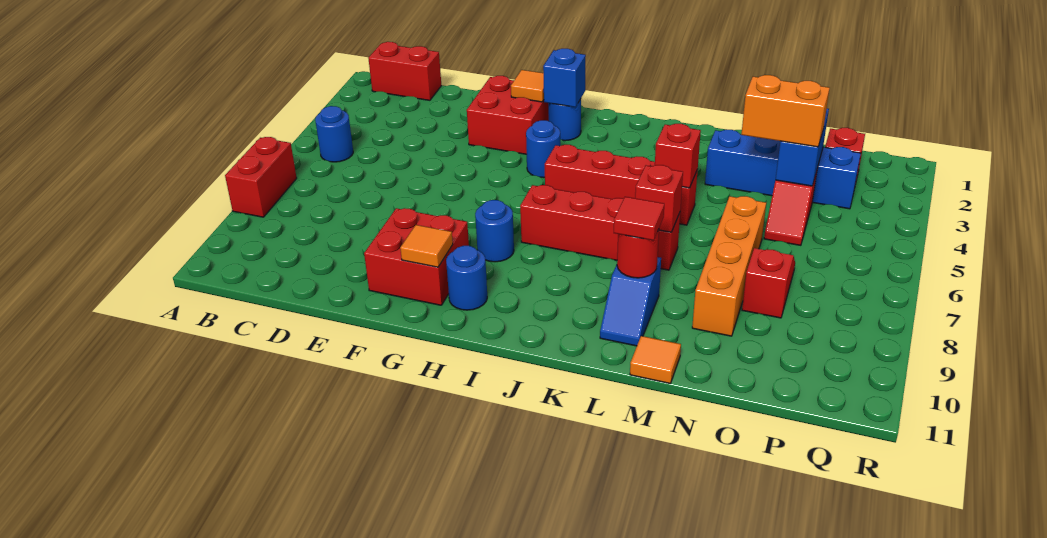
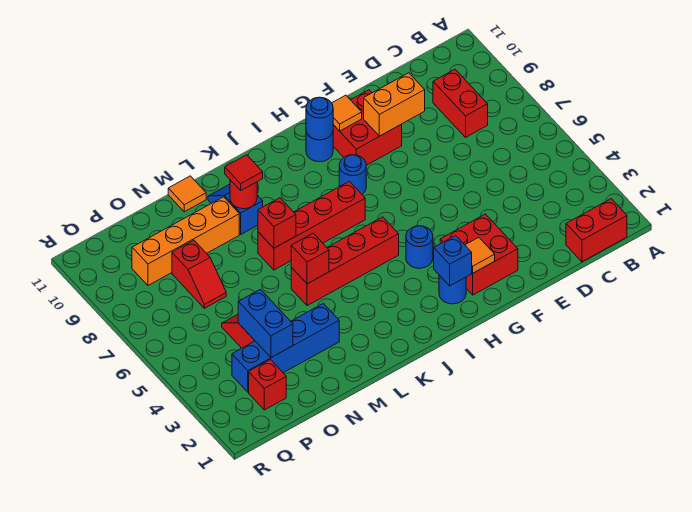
red 1x2 brick [225,137,297,217] -> red 1x2 brick moved to [433,69,488,137]
blue 1x1 round brick [315,106,353,162] -> blue 1x1 round brick moved to [306,97,333,140]
orange 1x2 brick [741,75,830,147] -> orange 1x2 brick moved to [364,73,425,136]
orange 1x4 brick [692,196,766,336] -> orange 1x4 brick turned to [132,197,239,286]

